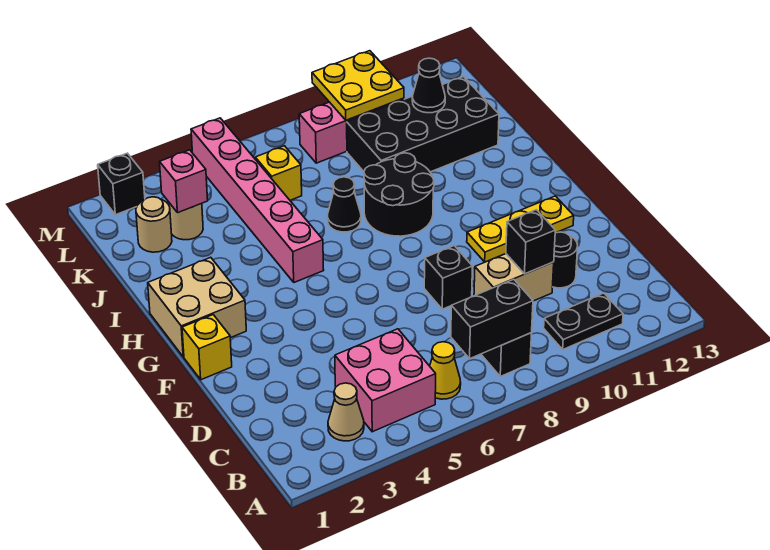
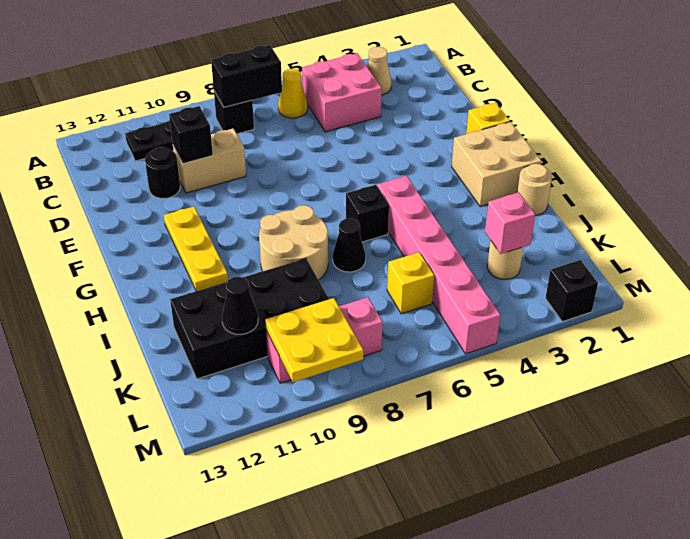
black 1x1 brick [424,246,472,309] -> black 1x1 brick moved to [346,185,389,242]
yellow 1x3 plate [467,196,574,262] -> yellow 1x3 plate turned to [164,207,228,291]
black 2x2 round brick [364,153,434,236] -> tan 2x2 round brick [259,205,328,280]
tan 1x1 round brick [136,197,172,252] -> tan 1x1 round brick moved to [517,164,552,216]

